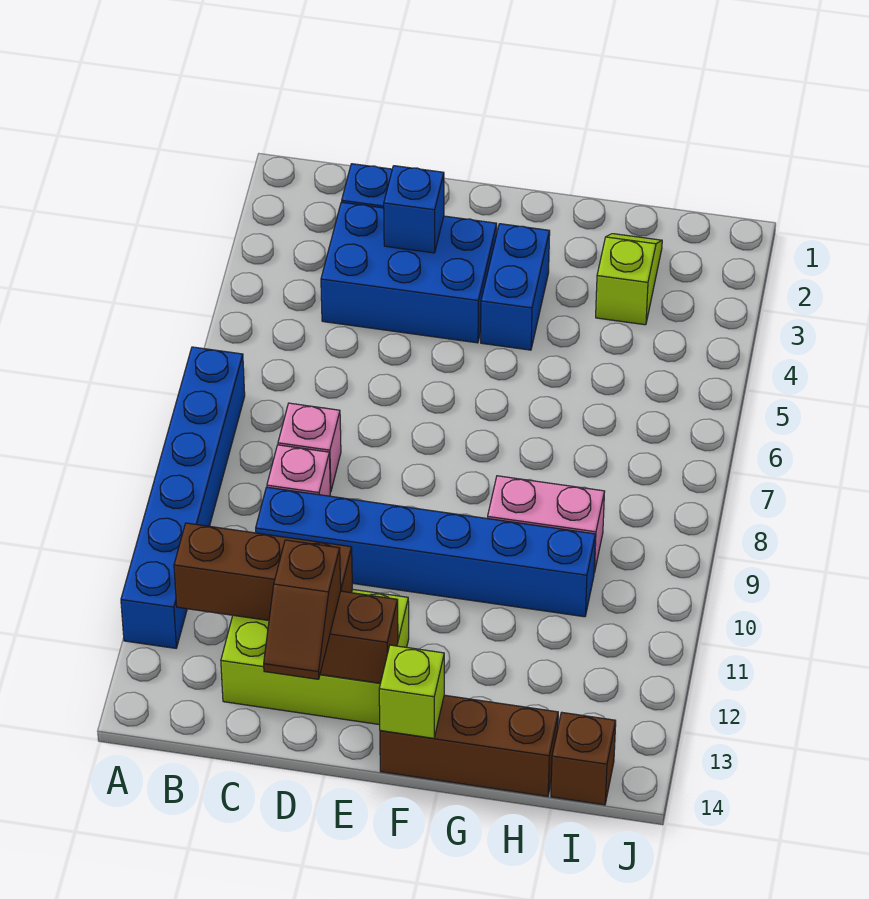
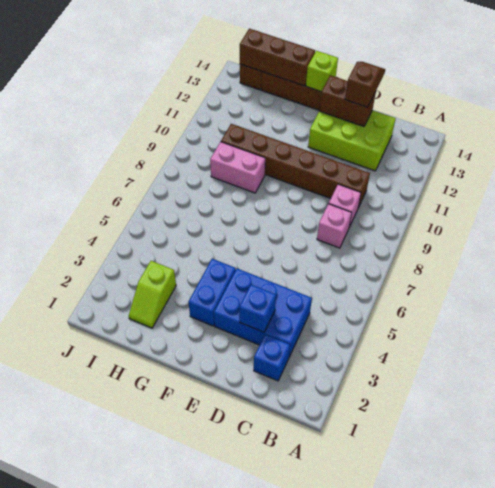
blue 1x6 brick [121,347,245,648] -> none
brown 1x3 brick [174,523,352,621] -> brown 1x3 brick moved to [240,29,315,86]
blue 1x6 brick [256,487,596,617] -> brown 1x6 brick [221,124,370,208]

